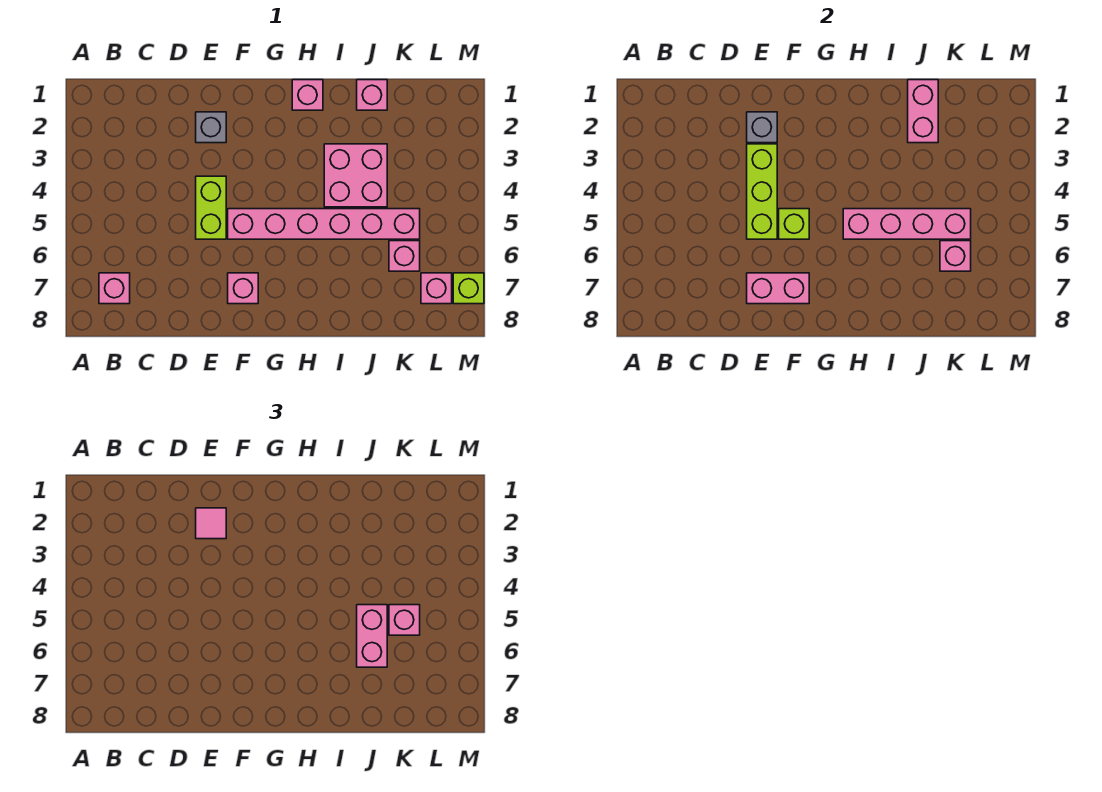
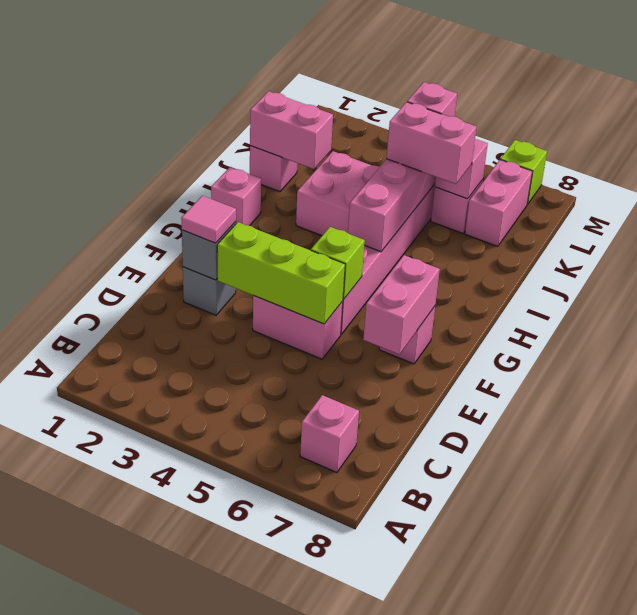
lime 1x2 brick [196,176,226,239] -> pink 1x2 brick [253,296,343,359]
pink 1x1 brick [421,273,452,304] -> pink 1x2 brick [465,160,533,246]

